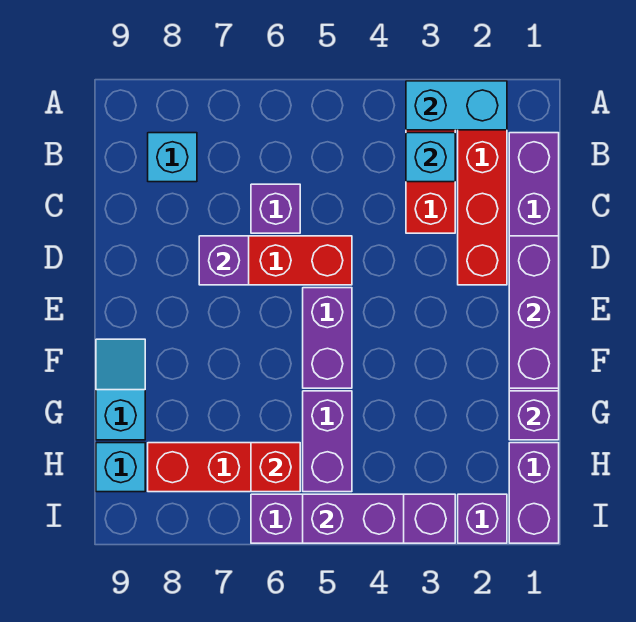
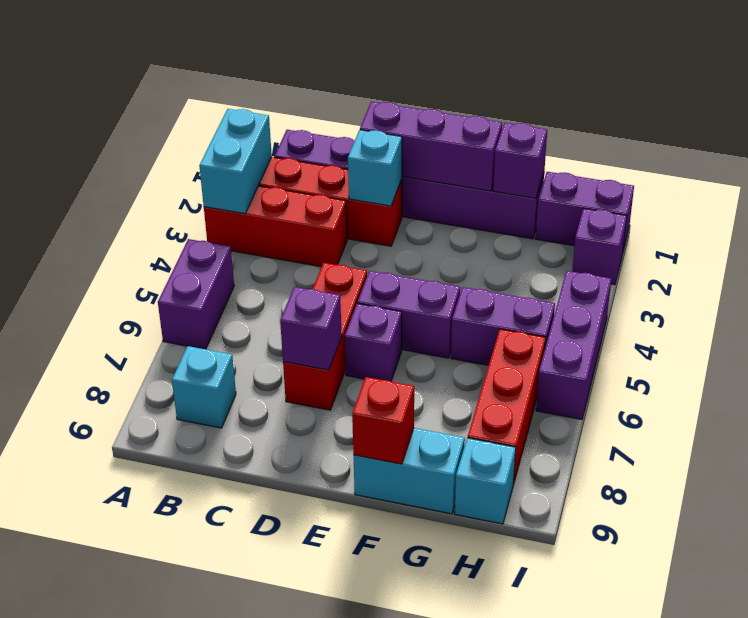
cyan 1x1 brick [406,133,455,182] -> cyan 1x1 brick moved to [348,130,402,206]
purple 1x1 brick [251,184,300,233] -> purple 1x1 brick moved to [345,304,402,381]
cyan 1x2 slope [96,339,145,440] -> cyan 1x2 brick [353,428,465,514]
red 1x1 brick [251,443,300,492] -> red 1x1 brick moved to [352,377,414,464]
purple 1x4 brick [251,494,455,543] -> purple 1x3 brick [536,271,611,419]
purple 1x2 brick [303,494,404,543] -> purple 1x2 brick moved to [158,239,234,349]

